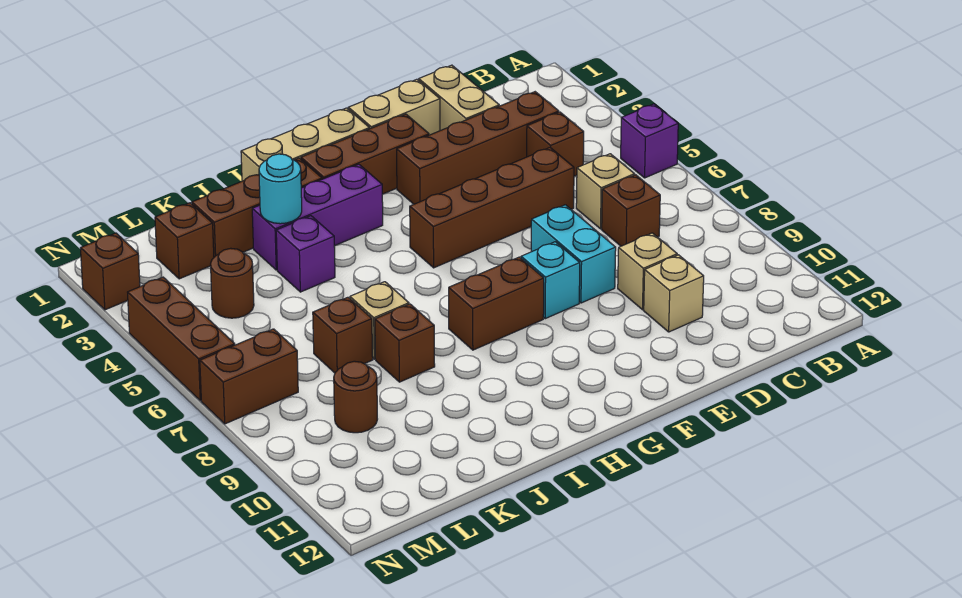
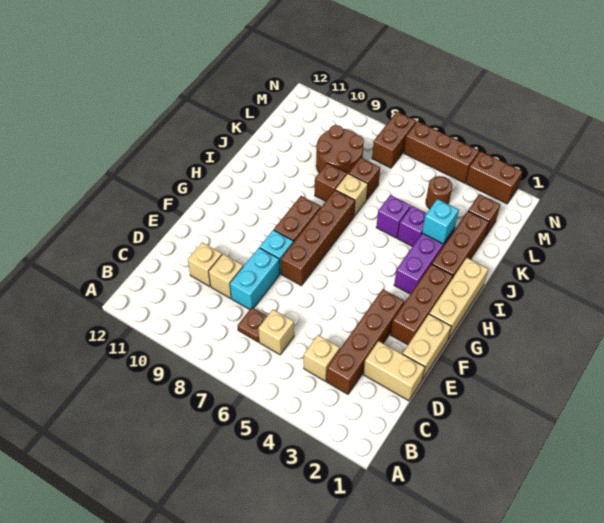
purple 1x1 brick [621,104,678,178] -> purple 1x1 brick moved to [376,195,411,238]
brown 1x1 brick [527,112,584,176] -> tan 1x1 brick [304,335,340,381]
brown 1x1 brick [602,175,660,246] -> brown 1x1 plate [238,307,267,342]
brown 1x4 brick [410,148,574,268] -> brown 1x4 brick moved to [281,190,355,286]
cyan 1x2 brick [531,205,616,303] -> cyan 1x2 brick turned to [230,248,280,309]
cyan 1x1 round brick [259,154,302,224] -> cyan 1x1 brick [422,199,459,244]
brown 1x1 round brick [334,361,377,433] -> brown 2x2 round brick [316,125,364,174]
brown 1x1 brick [81,233,140,310] -> brown 1x2 brick [466,151,523,204]

